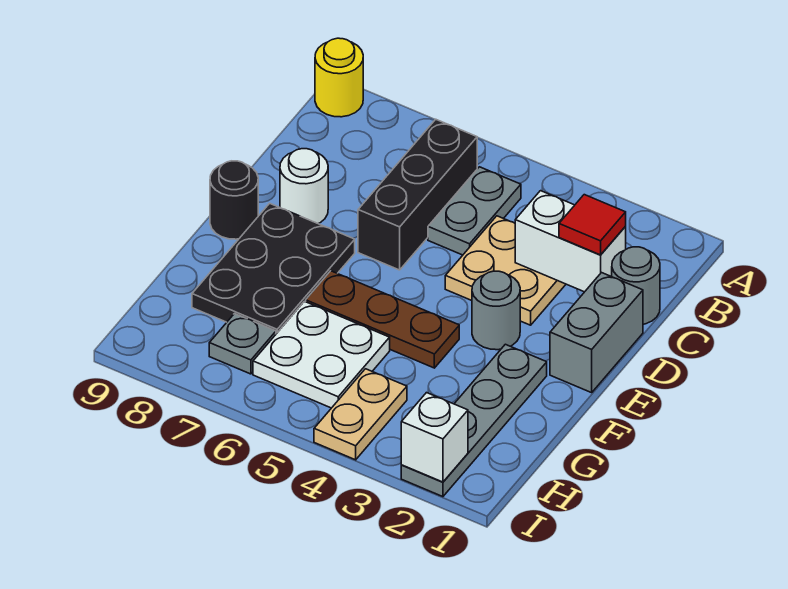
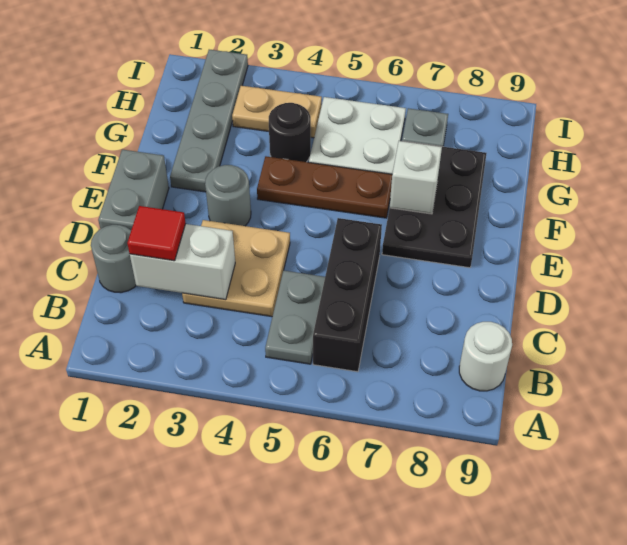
yellow 1x1 round brick [315,38,363,117] -> none
white 1x1 round brick [280,149,328,224] -> white 1x1 round brick moved to [459,322,512,391]
black 1x1 round brick [210,161,258,239] -> black 1x1 round brick moved to [269,103,311,162]
tan 1x2 plate [314,369,407,460] -> tan 1x2 plate turned to [232,86,322,138]
white 1x1 brick [401,393,468,482] -> white 1x1 brick moved to [390,141,442,214]

